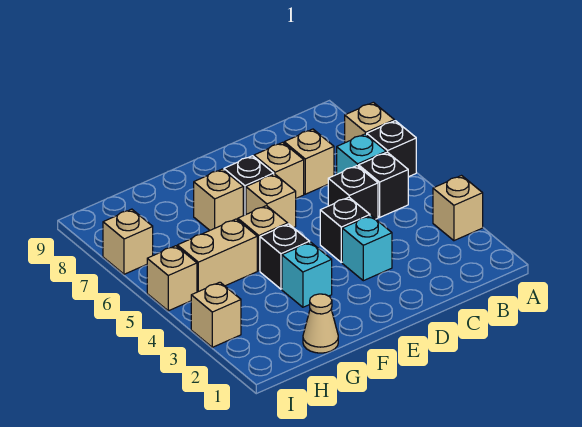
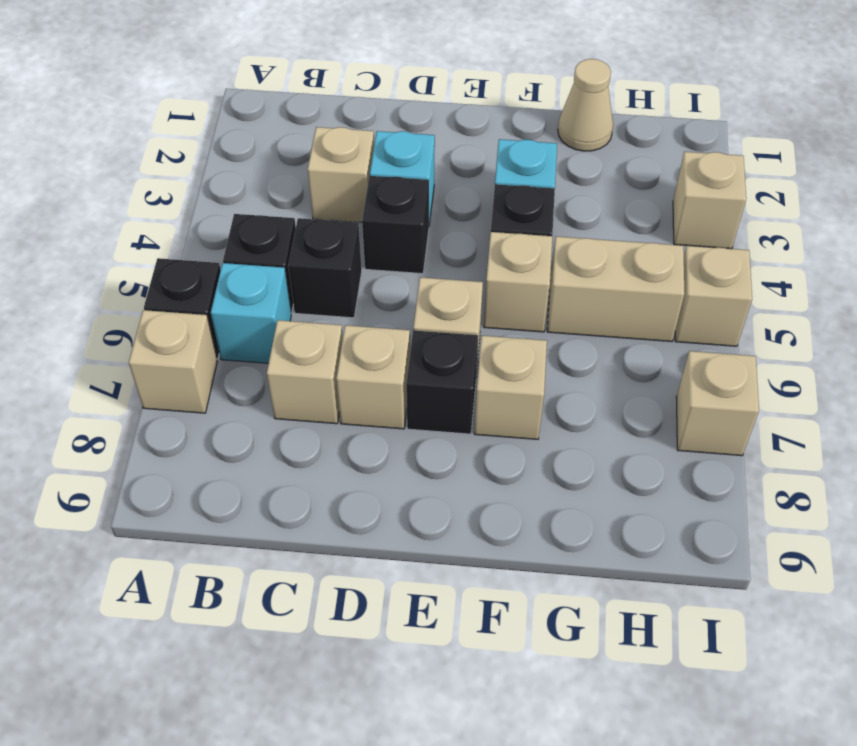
tan 1x1 brick [433,176,483,241] -> tan 1x1 brick moved to [308,127,374,223]

